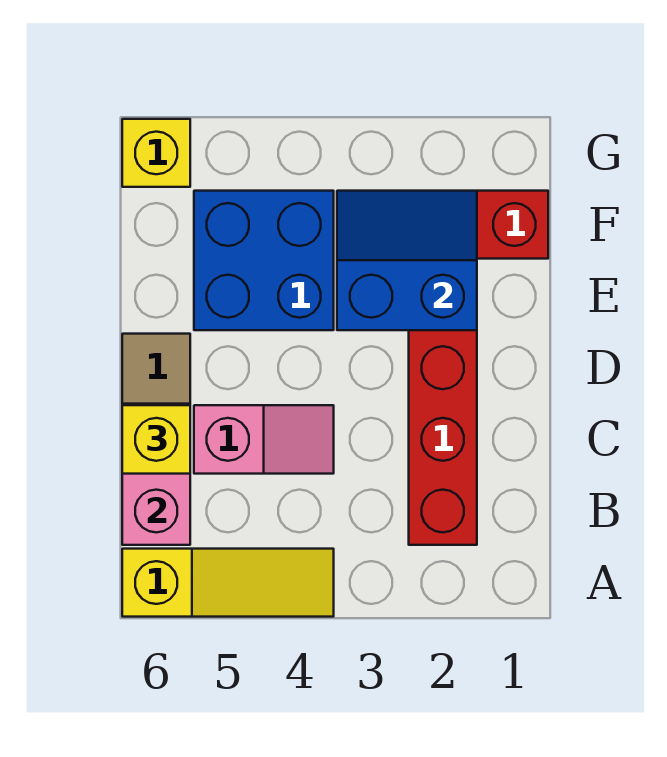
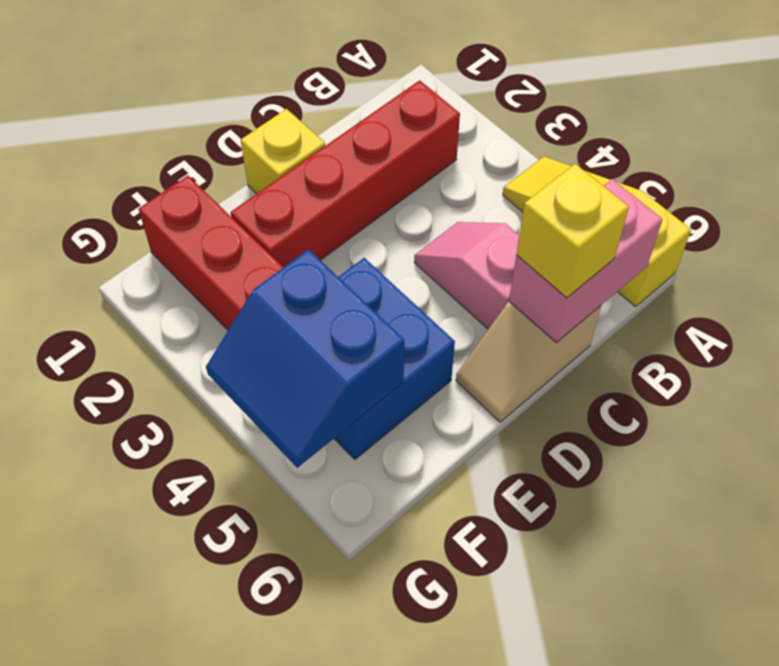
blue 2x2 slope [337,191,477,330] -> blue 2x2 slope moved to [206,249,404,468]
yellow 1x1 brick [122,119,190,187] -> yellow 1x1 brick moved to [241,109,325,194]

